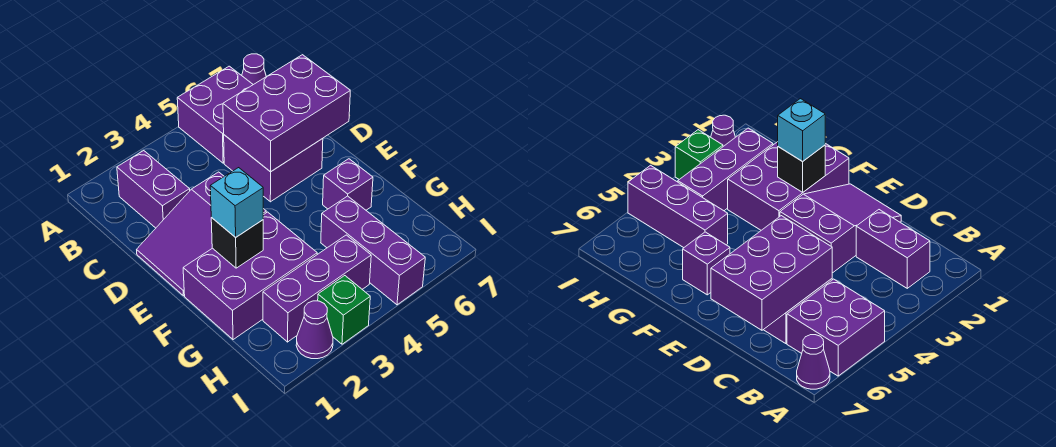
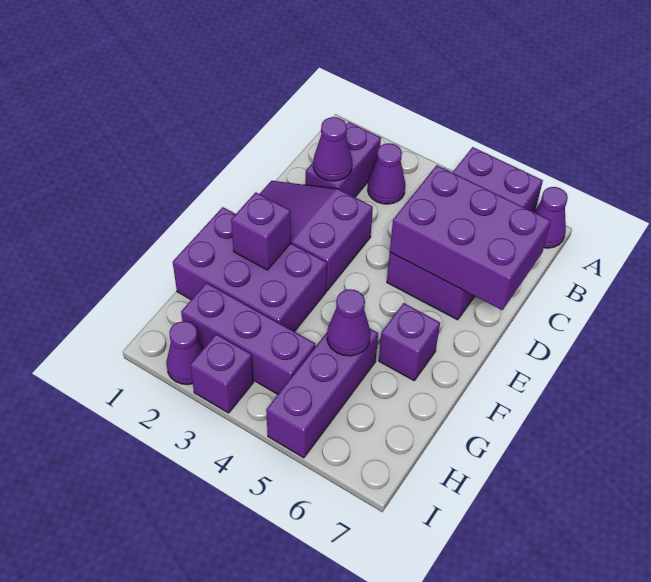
none -> purple 1x1 cone [368,143,405,204]
none -> purple 1x1 cone [313,117,352,181]
black 1x1 brick [211,218,263,268] -> purple 1x1 brick [231,192,291,270]
cyan 1x1 brick [210,168,263,237] -> none
none -> purple 1x1 cone [327,289,371,356]
green 1x1 brick [318,276,370,344] -> purple 1x1 brick [190,334,253,413]

